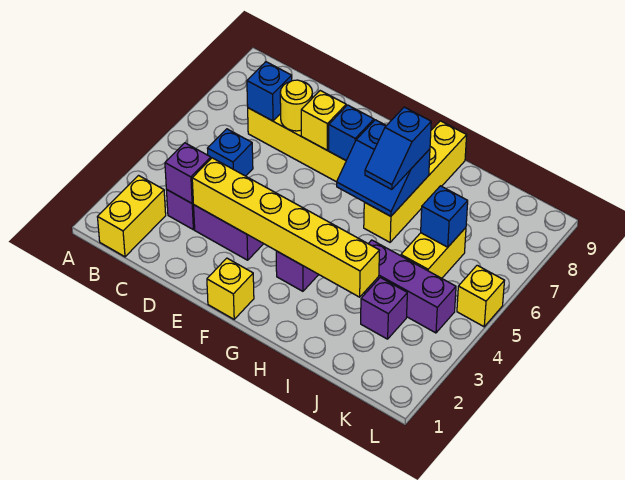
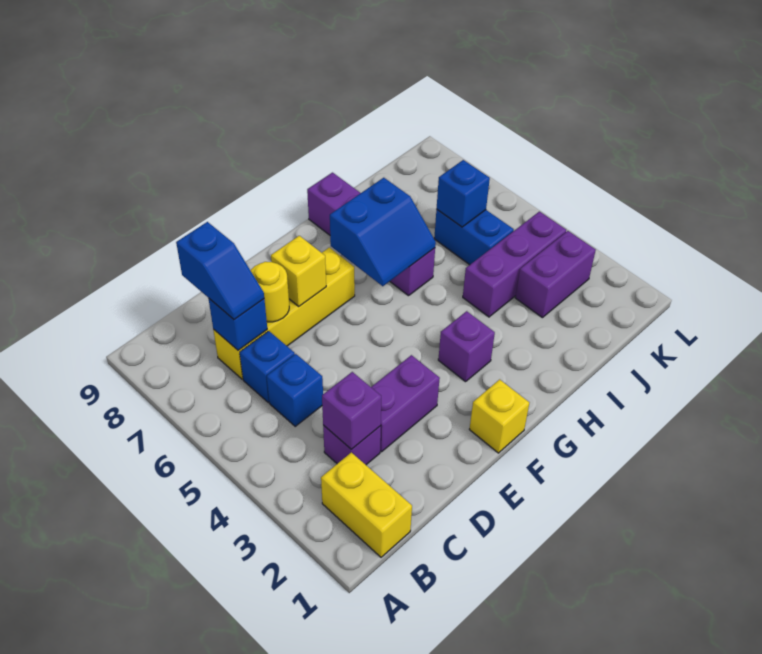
yellow 1x6 brick [192,158,380,297] -> none
blue 1x1 brick [329,105,374,160] -> blue 1x1 brick moved to [240,331,295,402]
yellow 1x4 brick [364,121,467,242] -> purple 1x4 brick [307,173,435,296]
blue 1x2 slope [365,107,431,189] -> blue 1x2 slope moved to [176,222,264,320]
purple 1x1 brick [361,278,407,339] -> purple 1x2 brick [515,231,596,318]
yellow 1x2 brick [401,228,466,278] -> blue 1x2 brick [434,209,514,265]
yellow 1x1 brick [457,265,504,327] -> none

